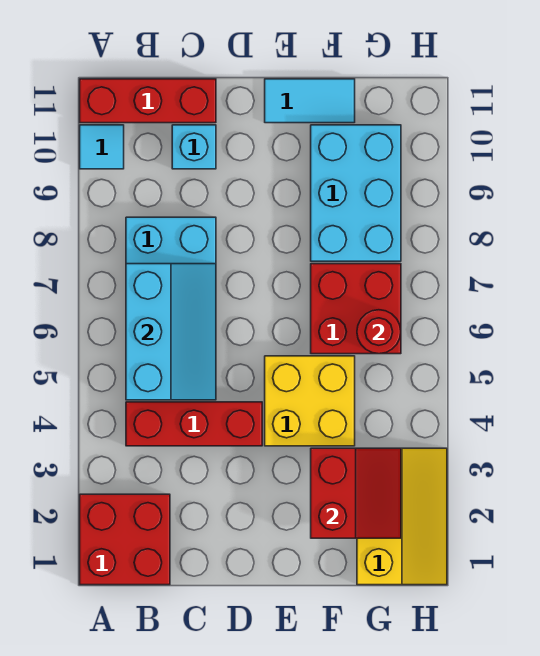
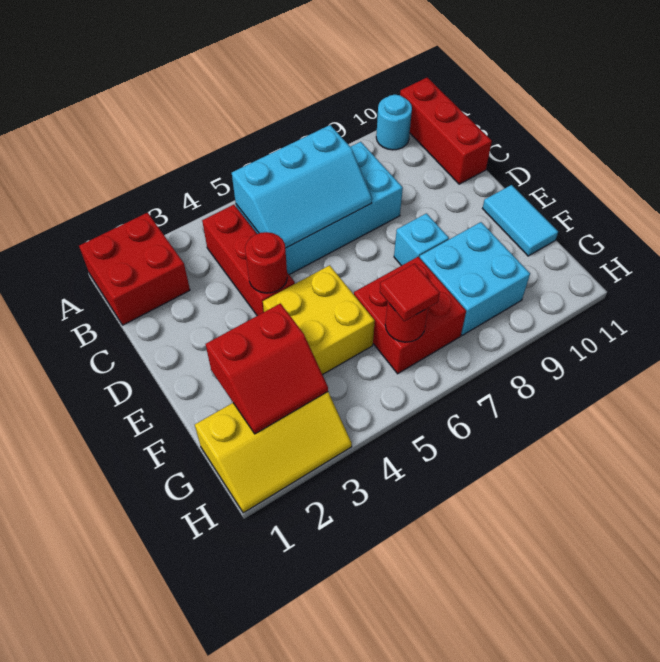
cyan 1x1 tile [80,125,124,169] -> cyan 1x1 round brick [376,95,412,150]
cyan 1x1 brick [172,125,216,169] -> cyan 1x1 brick moved to [394,213,449,266]
none -> red 1x1 round brick [245,232,287,293]
cyan 2x3 brick [311,125,401,261] -> cyan 2x2 brick [420,222,530,335]
none -> red 1x1 tile [380,264,440,321]

